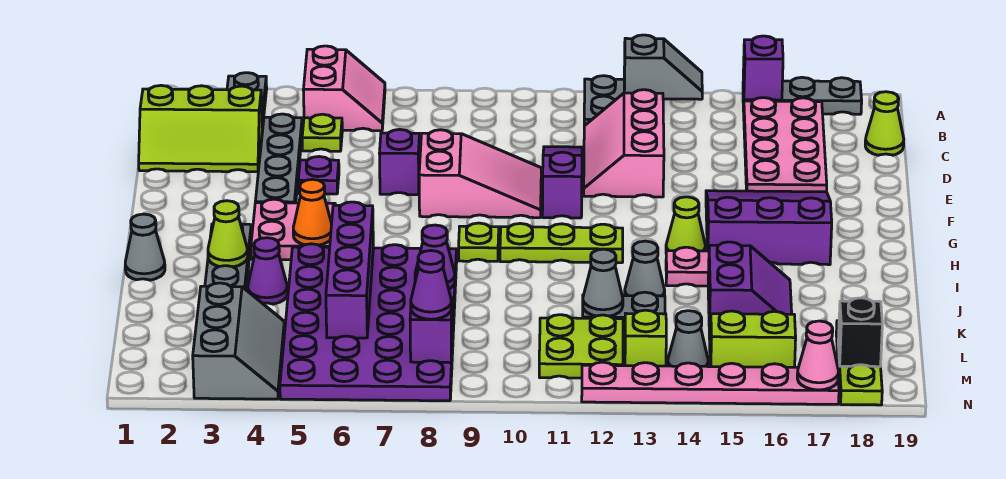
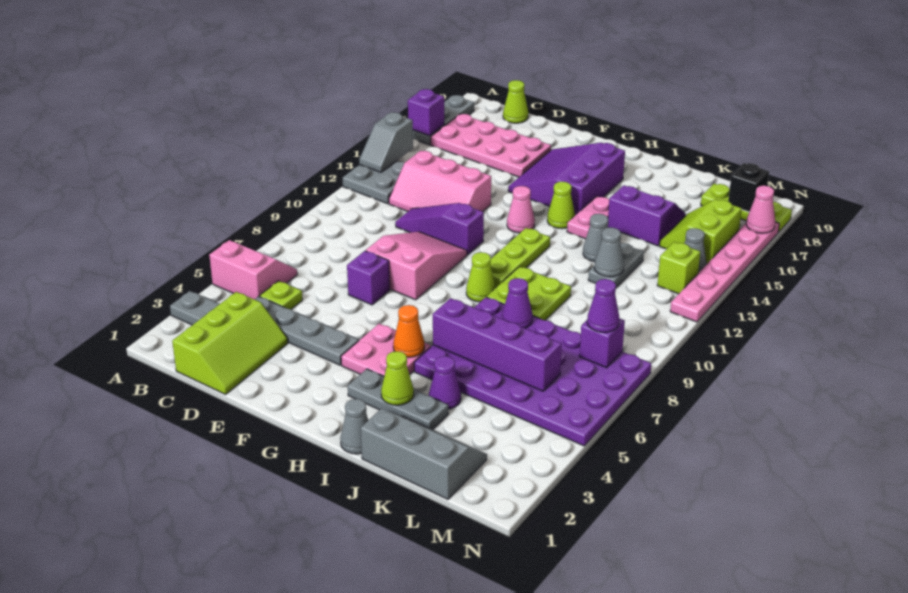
grey 1x2 slope [624,35,702,99] -> grey 1x2 slope turned to [359,112,413,172]
purple 1x1 plate [298,157,339,194] -> none
none -> pink 1x1 cone [507,186,535,233]
lime 1x1 plate [459,223,499,261] -> lime 1x1 cone [466,252,496,302]
grey 2x3 slope [193,283,284,399] -> grey 2x3 slope moved to [361,409,487,499]
lime 2x2 plate [539,315,623,378] -> lime 2x2 plate moved to [487,267,571,320]

